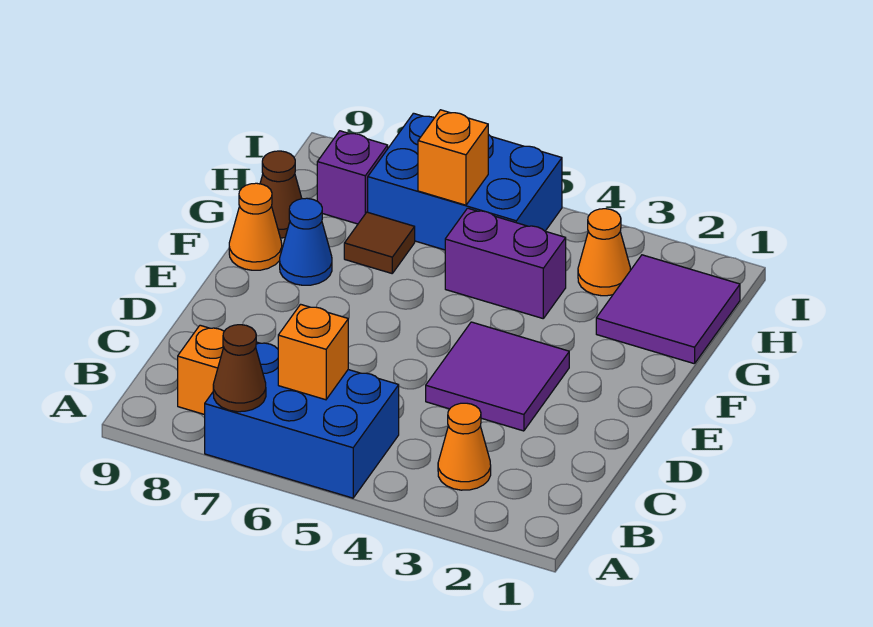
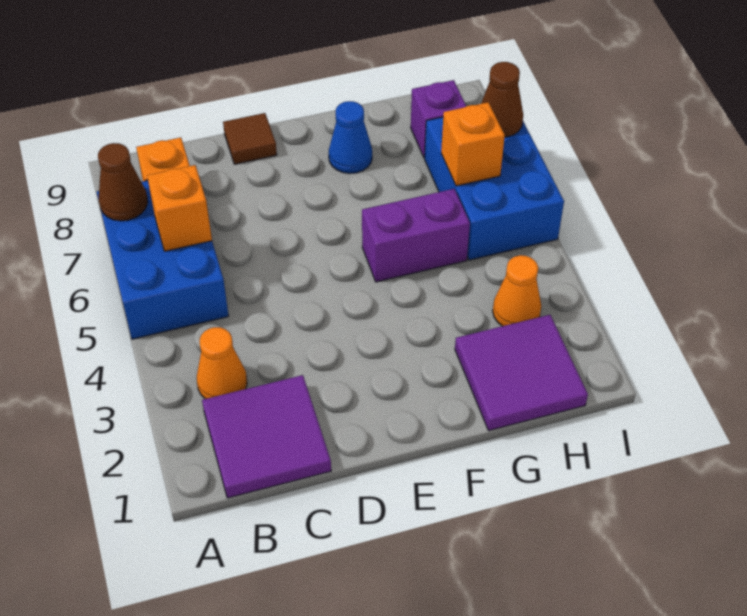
purple 2x2 tile [426,322,569,431] -> purple 2x2 tile moved to [202,375,331,498]
orange 1x1 cone [229,183,282,270] -> none
purple 1x2 brick [445,208,566,318] -> purple 1x2 brick turned to [362,189,470,282]
brown 1x1 tile [344,212,415,273] -> brown 1x1 tile moved to [223,113,277,164]
brown 1x1 cone [260,151,302,238] -> brown 1x1 cone moved to [481,62,523,137]

